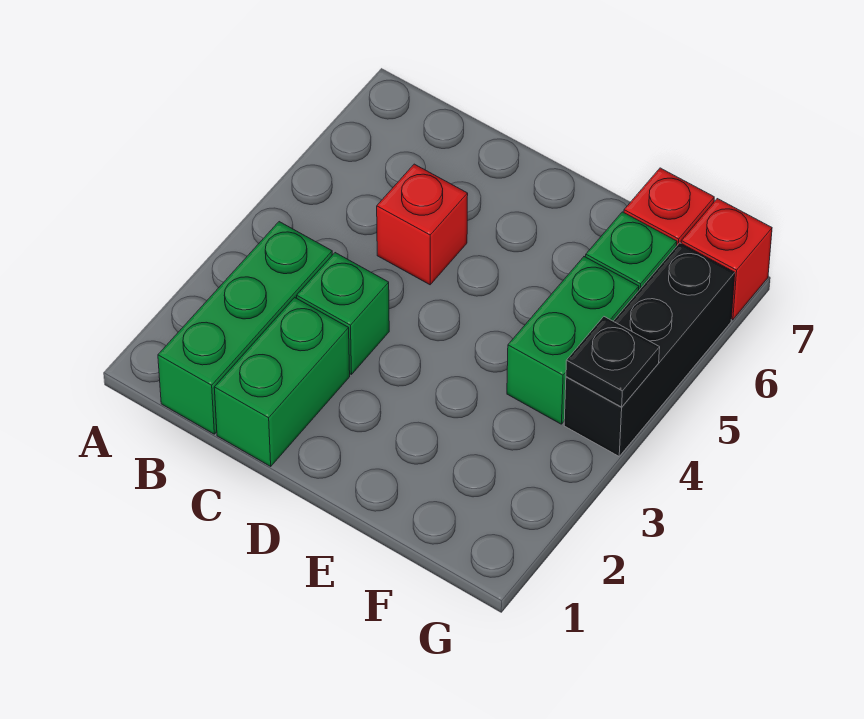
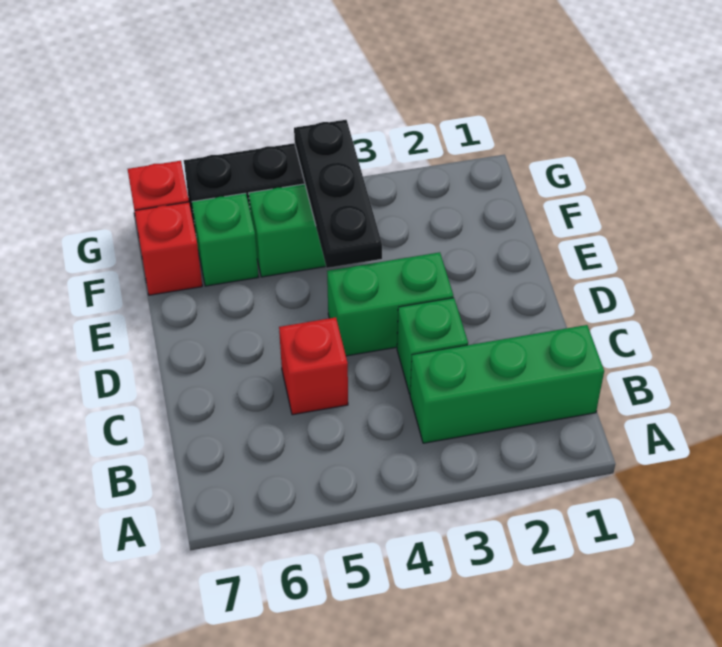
green 1x2 brick [214,298,350,466] -> green 1x2 brick moved to [327,252,453,356]
black 1x1 plate [566,317,660,407] -> black 1x3 plate [294,120,382,268]

